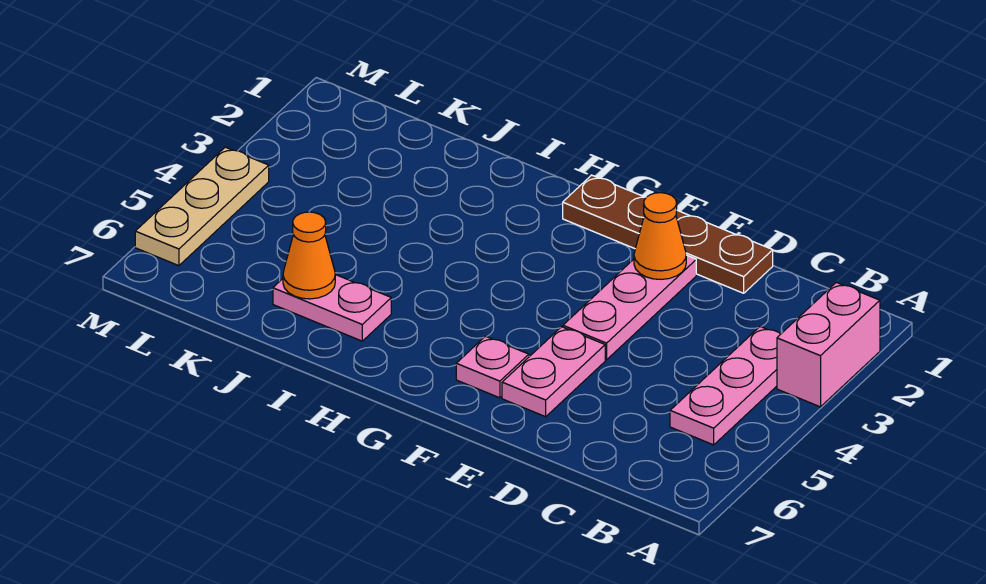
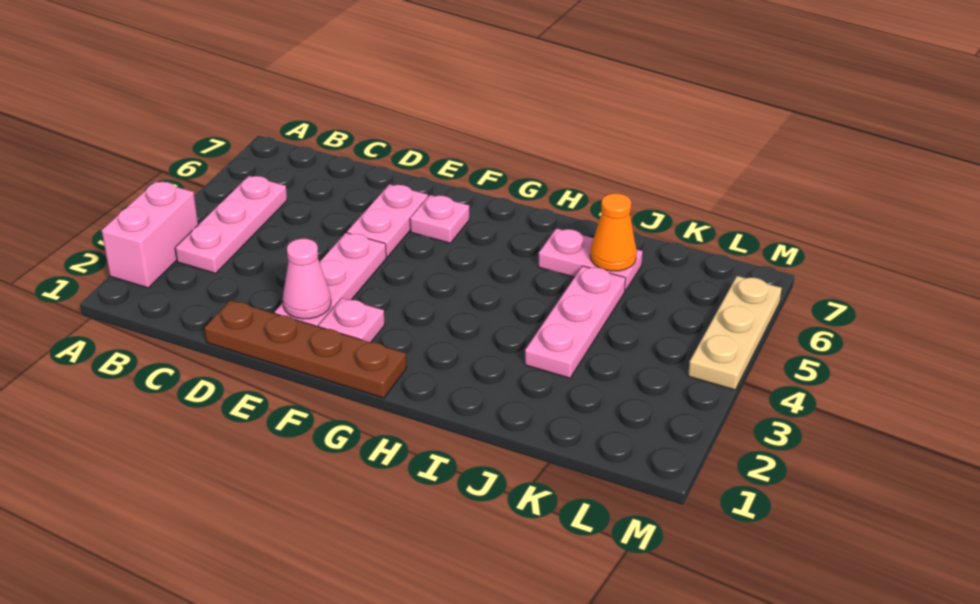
orange 1x1 cone [634,193,686,279] -> pink 1x1 cone [283,239,331,319]
none -> pink 1x1 plate [319,298,385,342]
none -> pink 1x3 plate [525,266,626,378]

